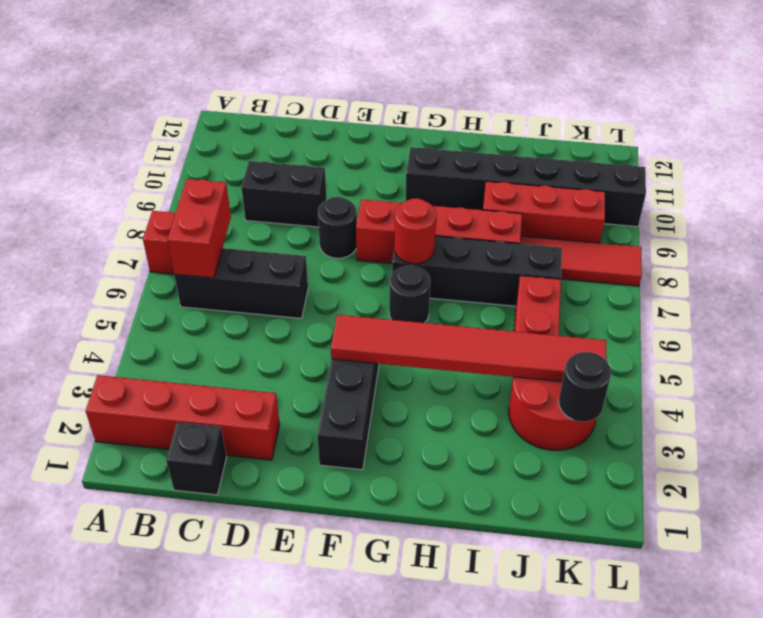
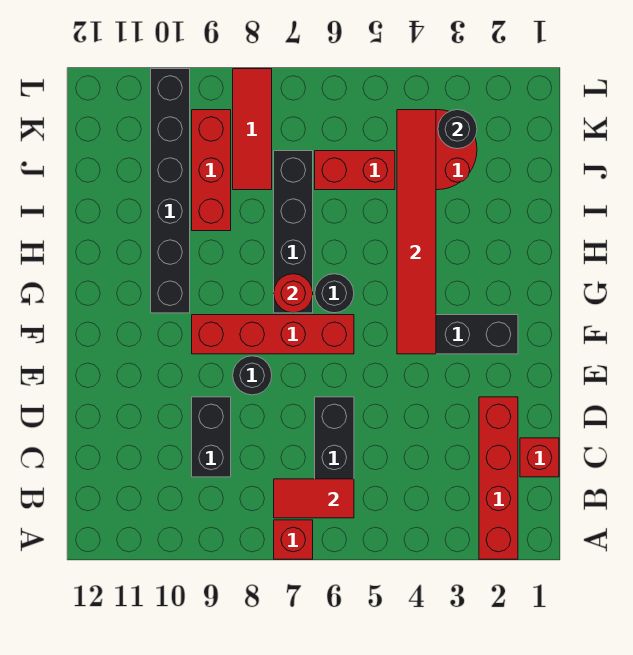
red 1x2 brick [167,179,231,278] -> red 1x2 tile [274,479,354,518]
black 1x1 brick [166,422,226,495] -> red 1x1 brick [520,438,559,477]
red 1x4 brick [356,199,522,264] -> red 1x4 brick turned to [192,315,354,354]

